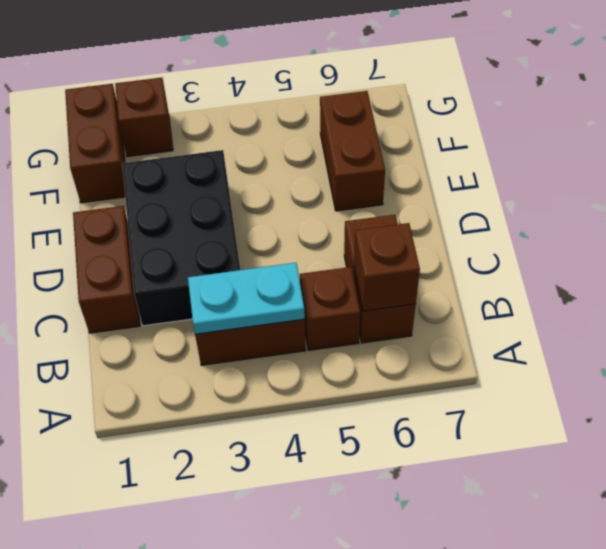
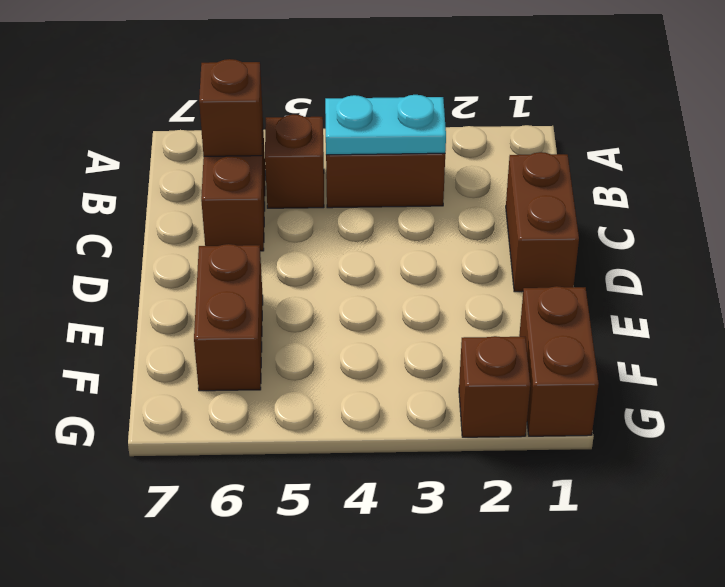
black 2x3 brick [122,150,240,326] -> none

